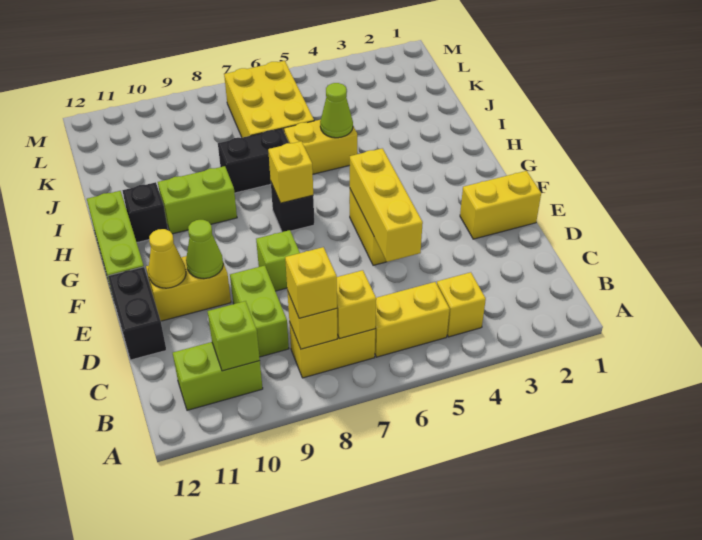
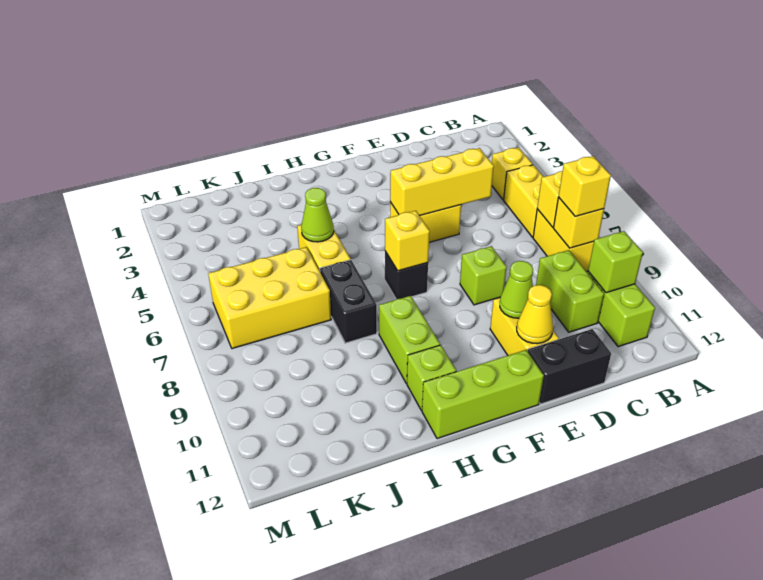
lime 1x2 brick [230,266,289,357] -> lime 1x2 brick turned to [536,250,604,332]
yellow 1x2 brick [460,171,541,239] -> none
black 1x1 brick [122,182,168,242] -> lime 1x1 brick [407,345,456,410]

